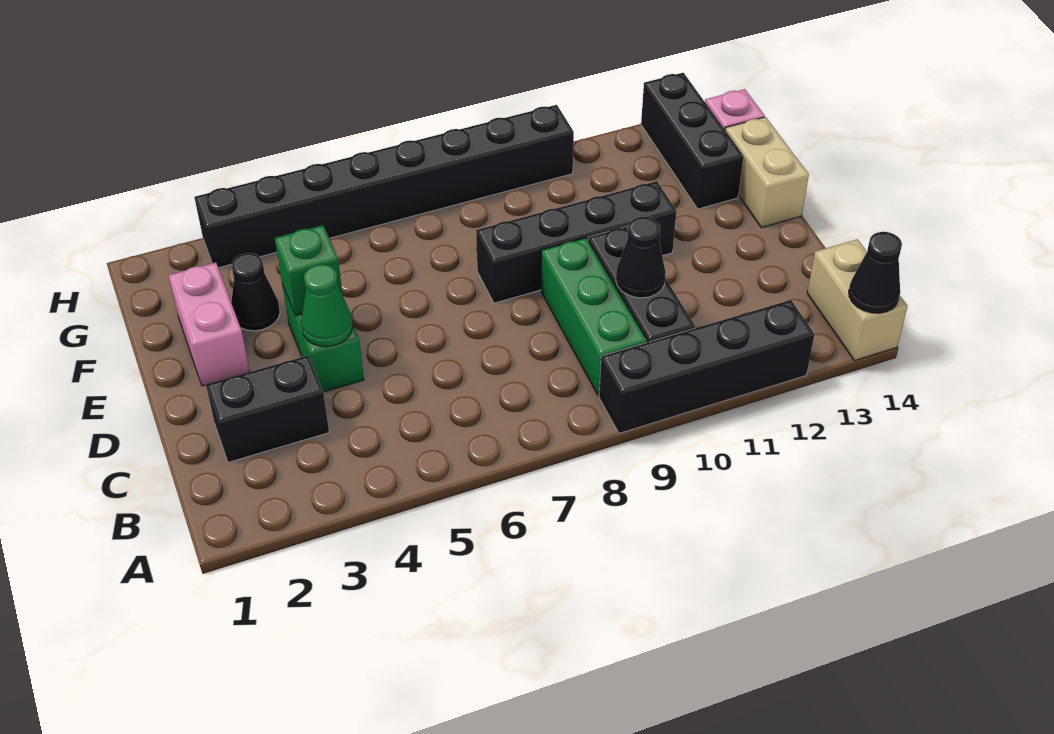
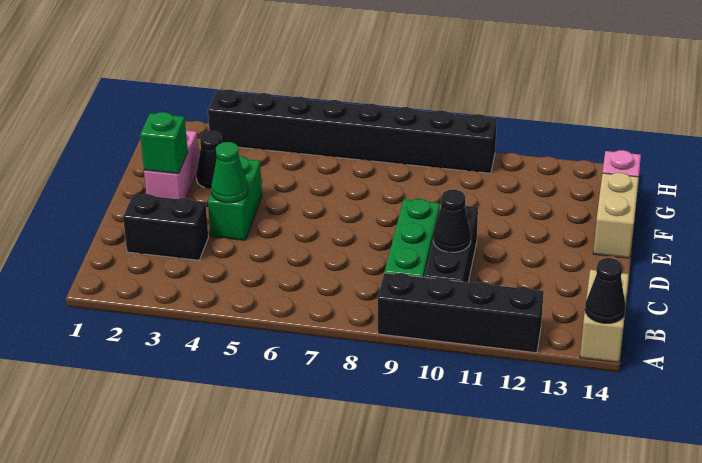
green 1x1 brick [275,225,343,316] -> green 1x1 brick moved to [140,112,188,174]
black 1x4 brick [476,181,676,303] -> none
black 1x3 brick [641,73,744,209] -> none

